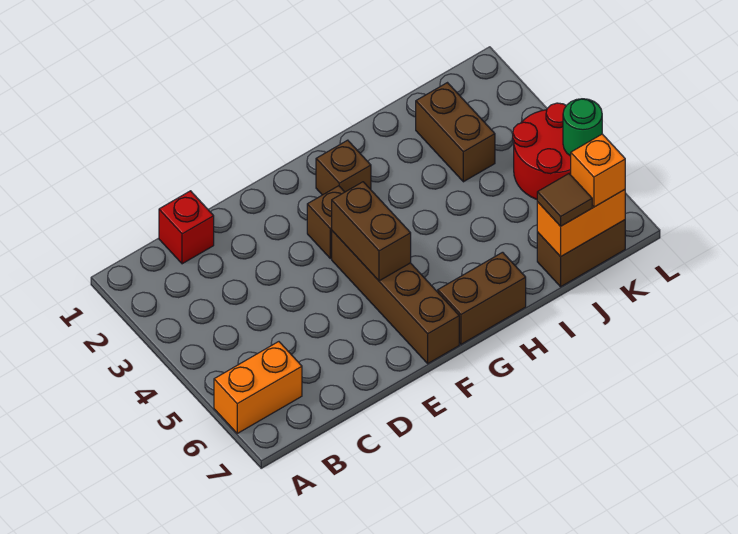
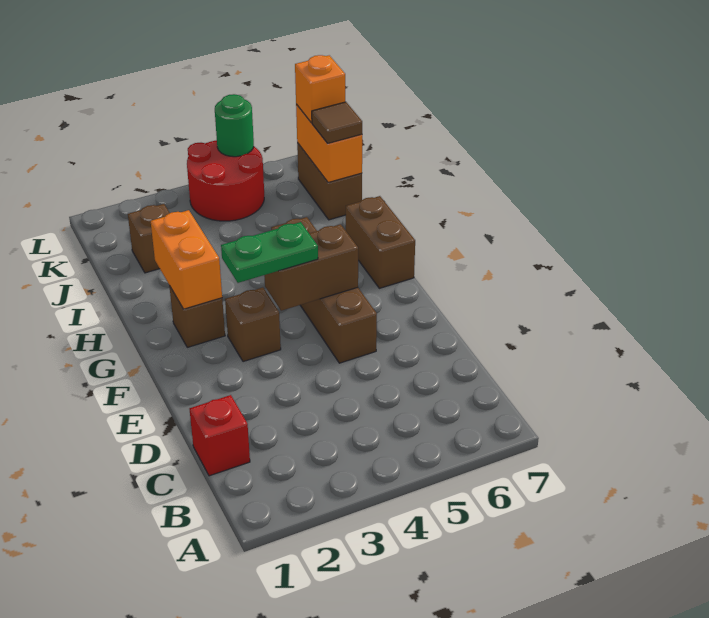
orange 1x2 brick [214,342,302,433] -> orange 1x2 brick moved to [151,210,222,309]
none -> green 1x2 plate [221,222,318,283]
brown 1x4 brick [332,231,459,363] -> brown 1x4 brick turned to [271,217,377,363]
brown 1x2 brick [416,83,495,182] -> brown 1x1 brick [128,204,170,273]

